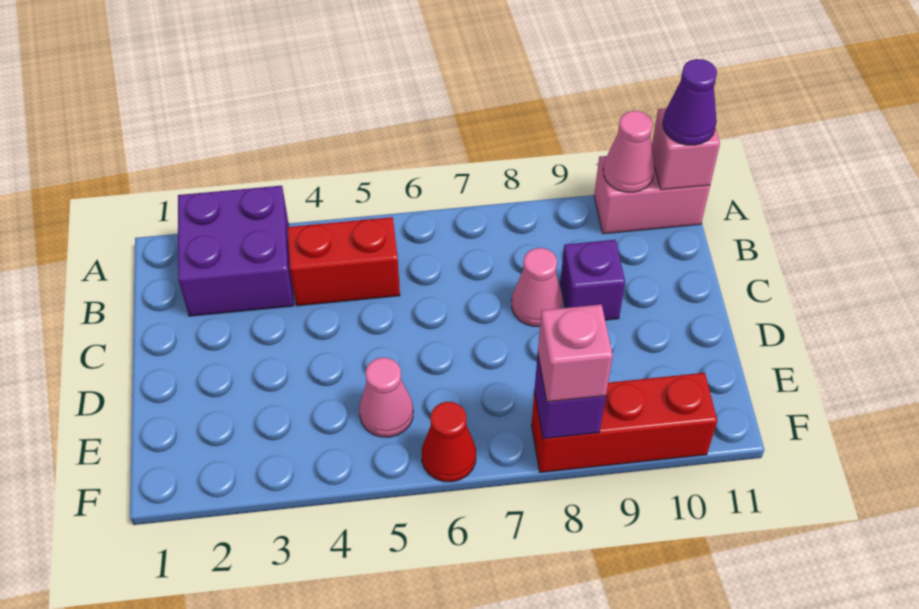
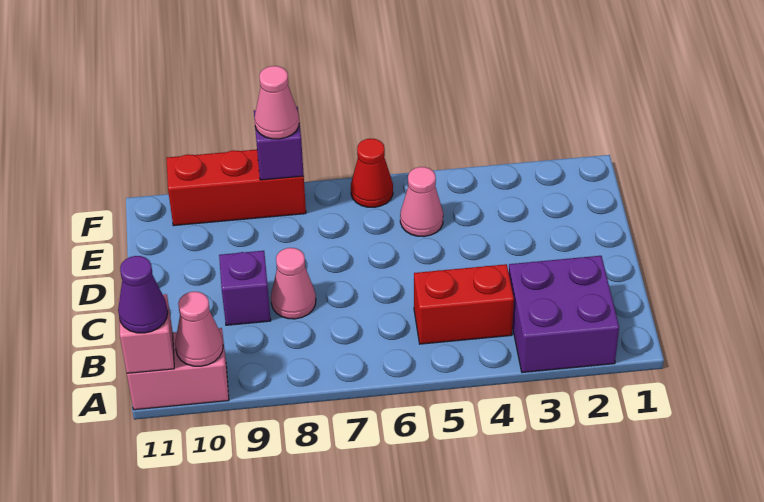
pink 1x1 brick [538,305,613,402] -> pink 1x1 cone [254,66,299,139]

